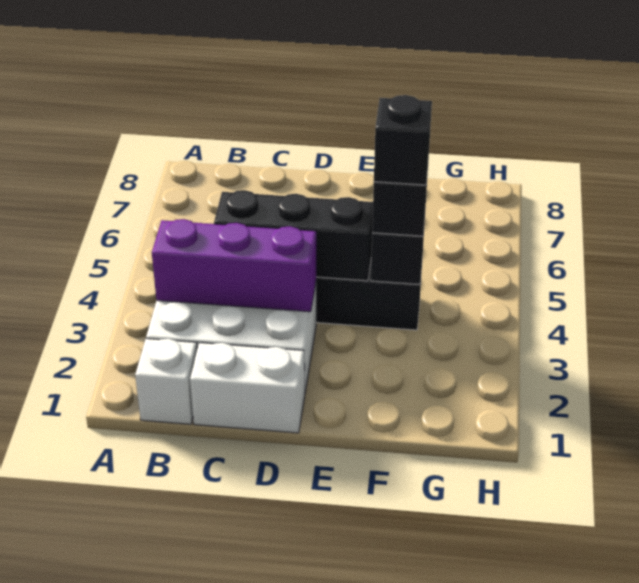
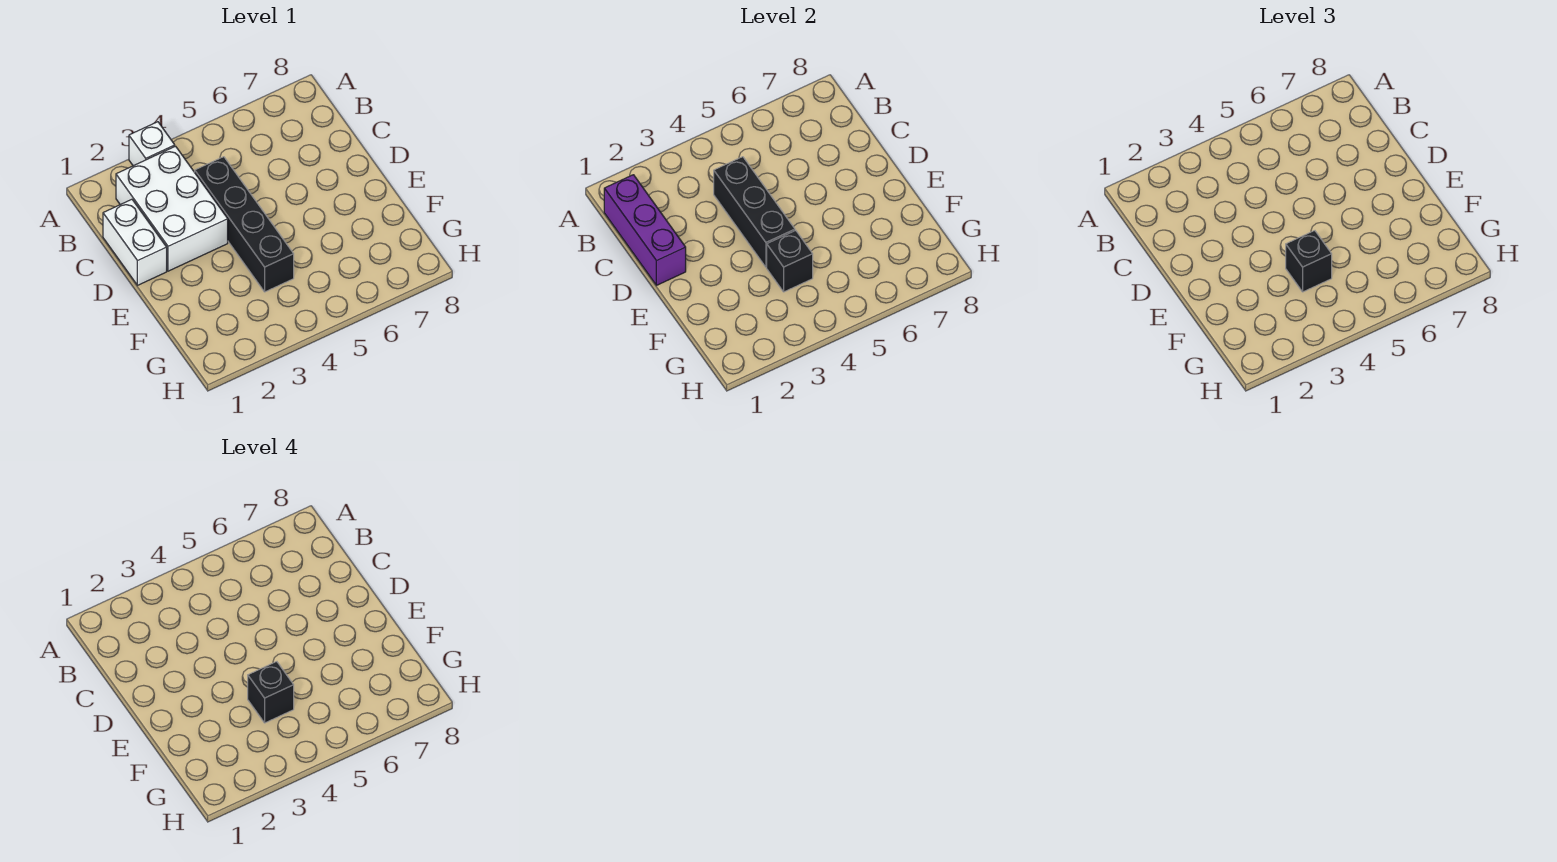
white 1x1 brick [135,339,197,424] -> white 1x1 brick moved to [129,122,175,166]
purple 1x3 brick [152,219,316,312] -> purple 1x3 brick moved to [604,175,686,285]

